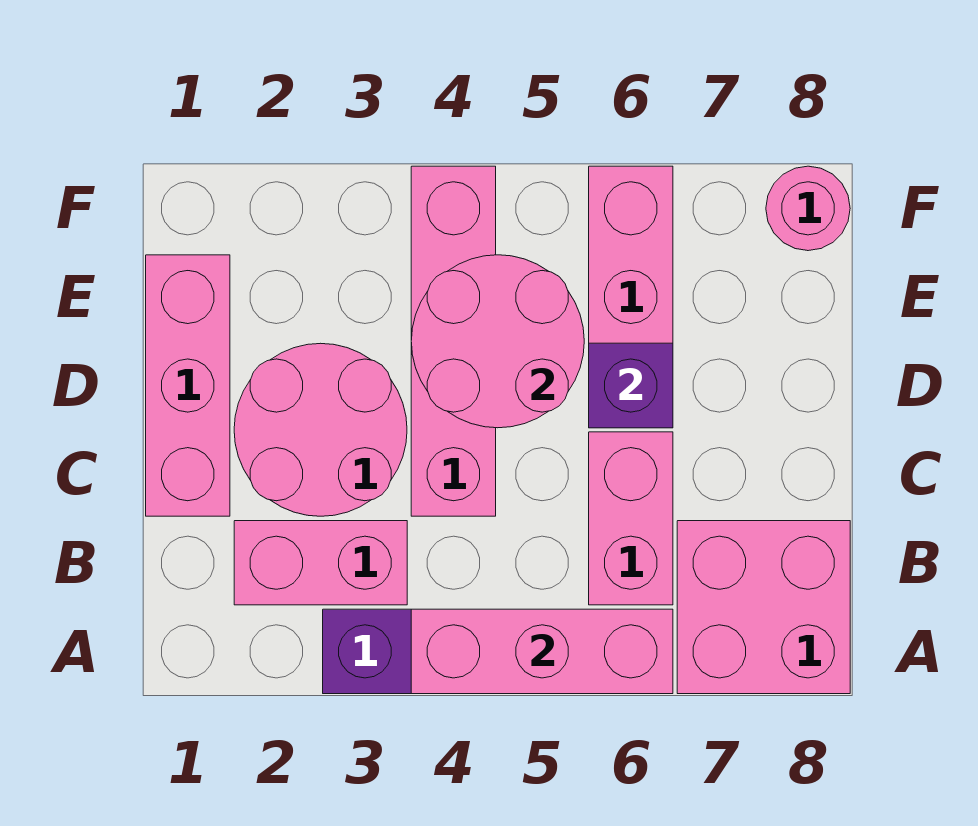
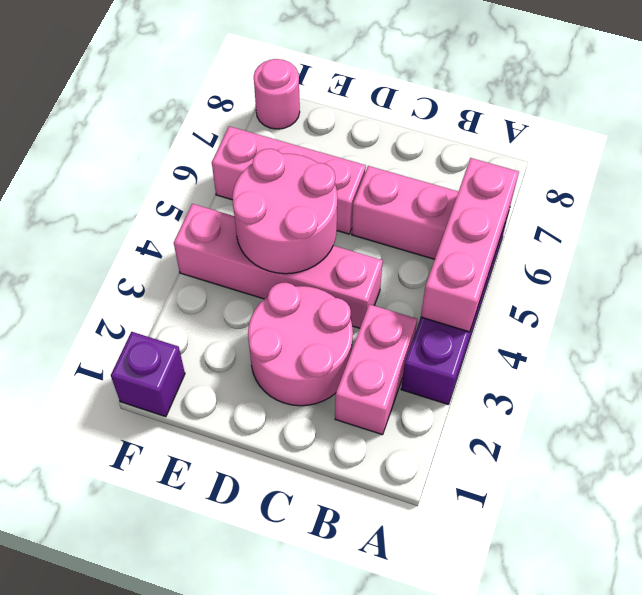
pink 2x2 brick [677,521,850,694] -> none
pink 1x3 brick [146,255,230,516] -> none
purple 1x1 brick [589,343,673,428] -> purple 1x1 brick moved to [111,332,185,417]

